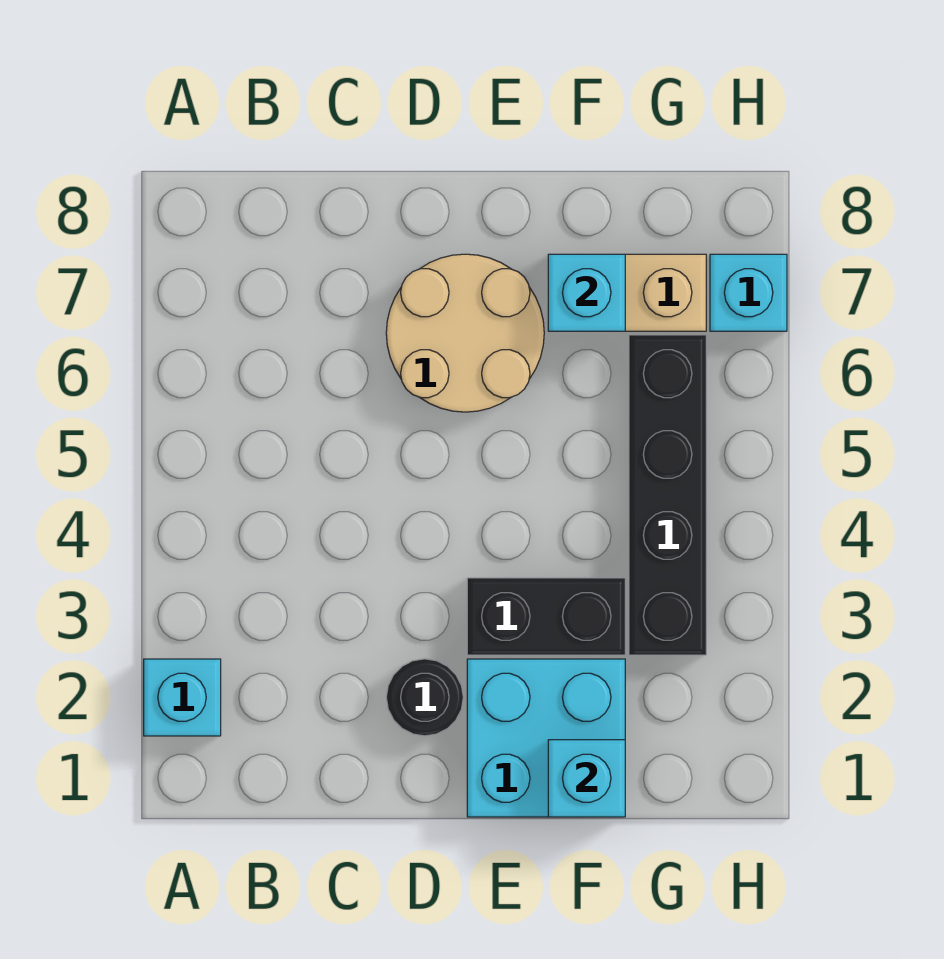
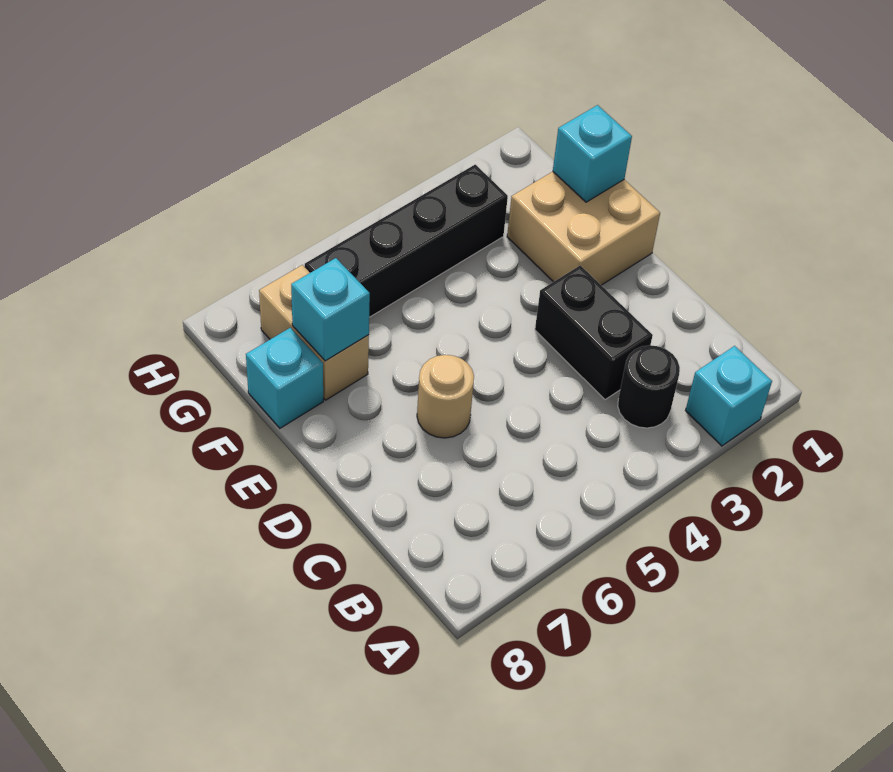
black 1x1 round brick [386,659,463,736] -> black 1x1 round brick moved to [618,345,680,428]
tan 2x2 round brick [386,254,544,412] -> tan 1x1 round brick [417,355,474,438]
cyan 2x2 brick [467,659,625,817] -> tan 2x2 brick [507,172,660,285]
black 1x2 brick [467,578,625,655] -> black 1x2 brick moved to [535,265,653,400]
cyan 1x1 brick [710,254,787,331] -> cyan 1x1 brick moved to [246,328,323,428]

